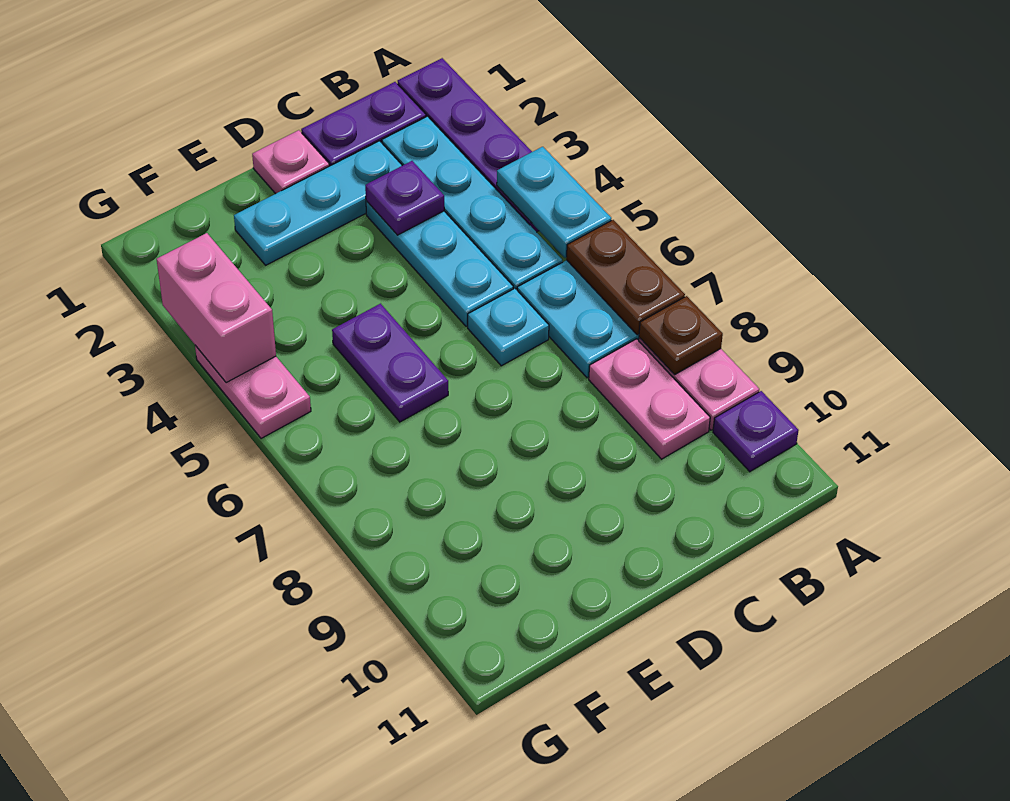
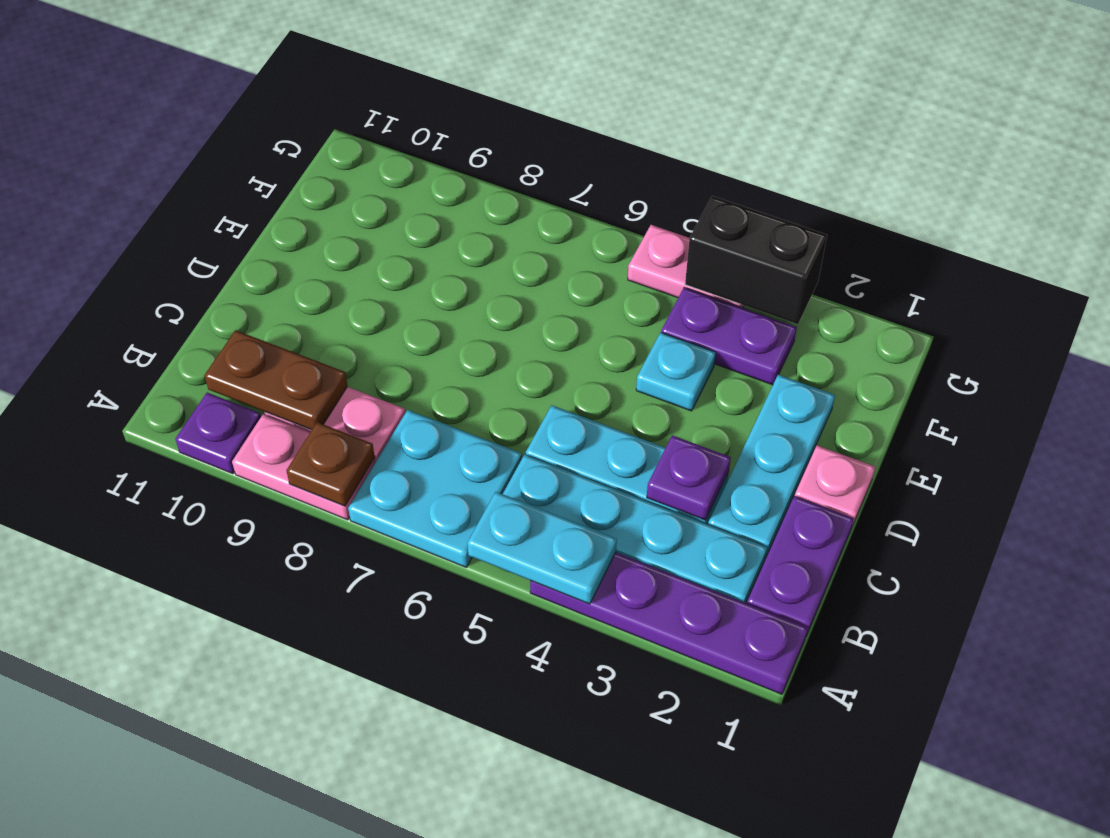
brown 1x2 plate [566,220,685,335] -> brown 1x2 plate moved to [205,330,347,430]
cyan 1x1 plate [468,288,549,366] -> cyan 1x1 plate moved to [636,332,716,411]
purple 1x2 plate [332,304,448,422] -> purple 1x2 plate moved to [661,287,797,385]
pink 1x2 brick [157,233,276,383] -> black 1x2 brick [685,196,827,324]

